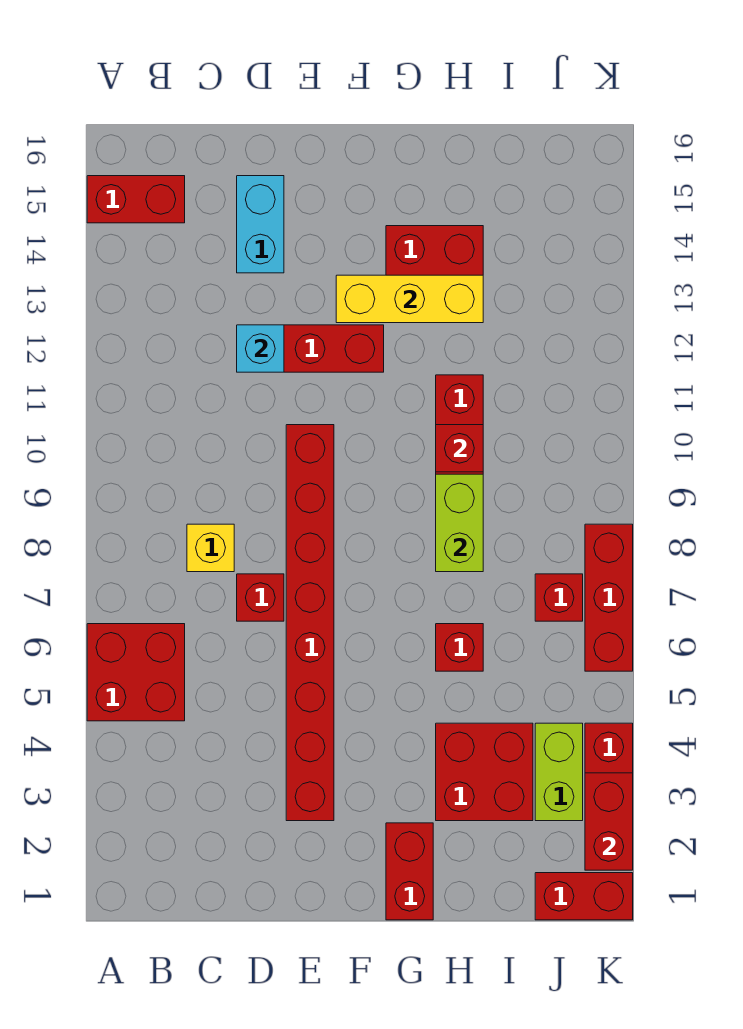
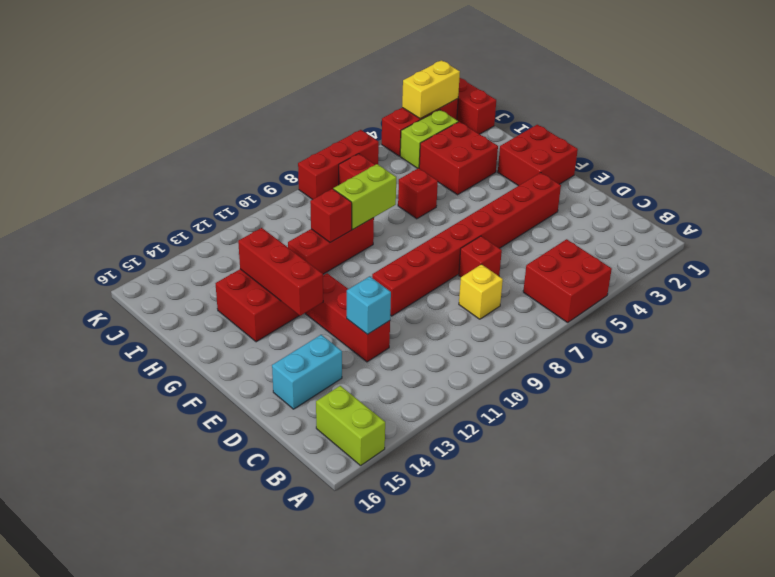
red 1x2 brick [87,176,185,223] -> lime 1x2 brick [316,386,385,466]
yellow 1x3 brick [336,275,483,323] -> red 1x3 brick [238,228,323,316]
red 1x2 brick [386,823,433,920] -> red 2x2 brick [498,125,578,186]
red 1x2 brick [585,773,633,870] -> yellow 1x2 brick [402,60,460,119]

